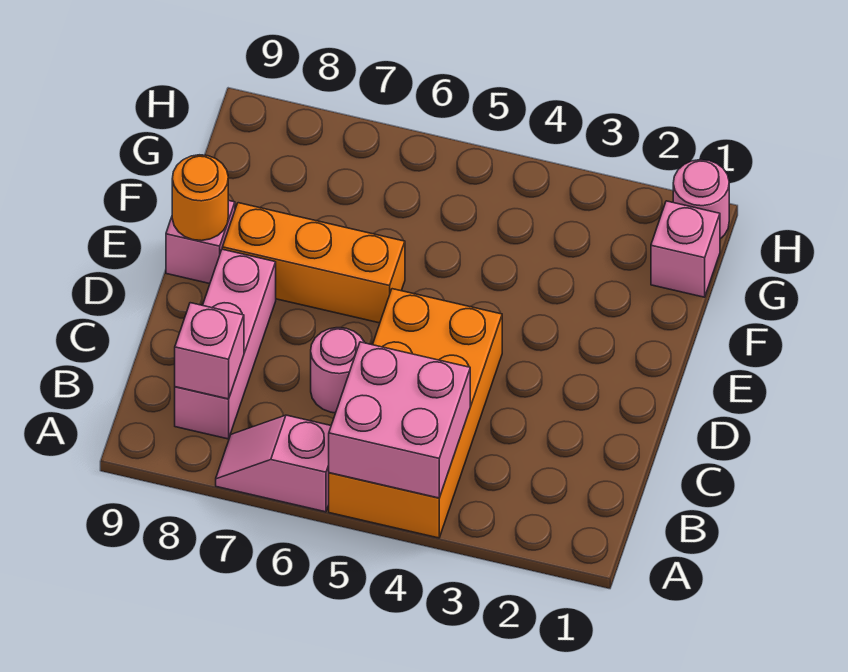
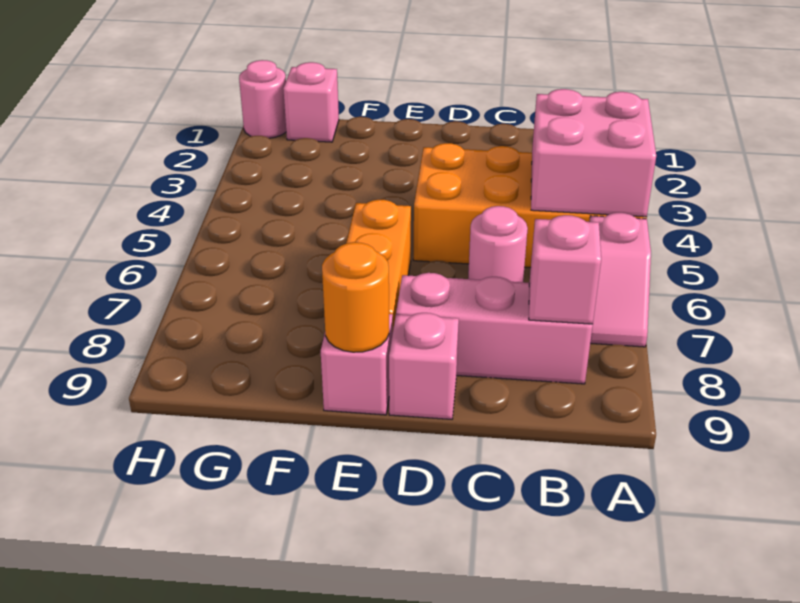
none -> pink 1x1 brick [389,313,459,419]

